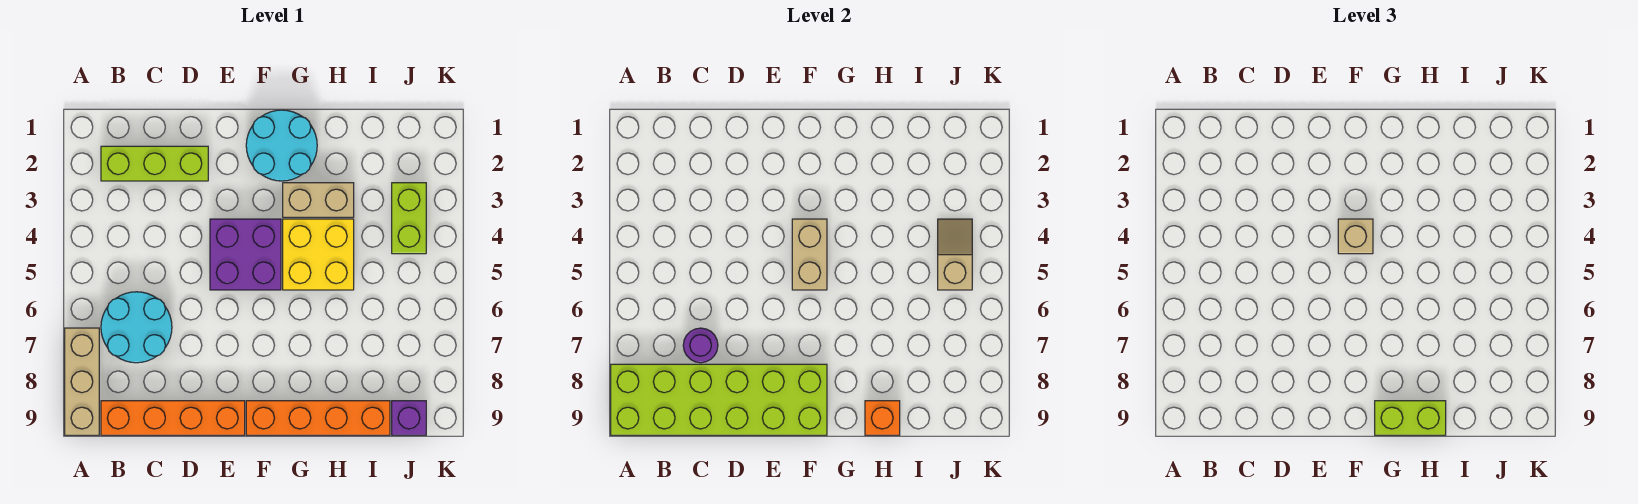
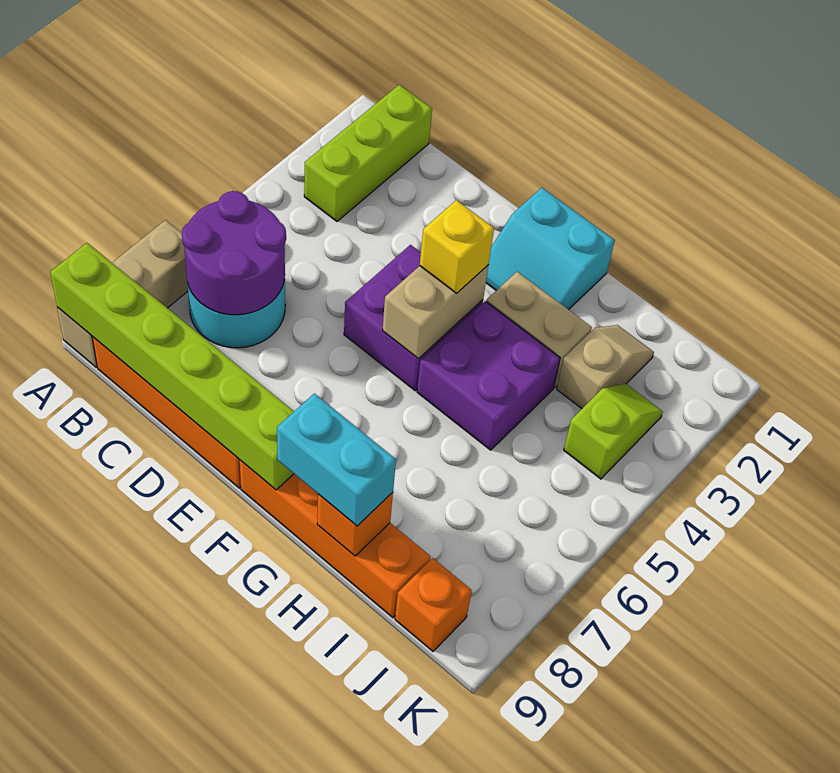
lime 2x6 brick [611,364,827,435] -> lime 1x6 brick [50,243,294,490]
lime 1x3 brick [101,146,208,181] -> lime 1x3 brick turned to [304,85,432,221]
purple 1x1 round brick [683,328,718,363] -> purple 2x2 round brick [182,191,286,315]
cyan 2x2 round brick [246,110,317,181] -> cyan 2x2 slope [486,188,615,310]
tan 1x1 brick [1338,219,1373,254] -> yellow 1x1 brick [420,200,494,293]
yellow 2x2 brick [283,219,354,290] -> purple 2x2 brick [417,301,560,450]
lime 1x2 brick [1375,401,1446,435] -> cyan 1x2 brick [277,393,396,526]
lime 1x2 brick [392,183,426,254] -> lime 1x2 slope [564,384,663,479]
tan 1x2 slope [938,219,972,290] -> tan 1x2 slope moved to [557,325,654,408]
purple 1x1 brick [392,401,426,435] -> orange 1x1 brick [395,558,472,651]

